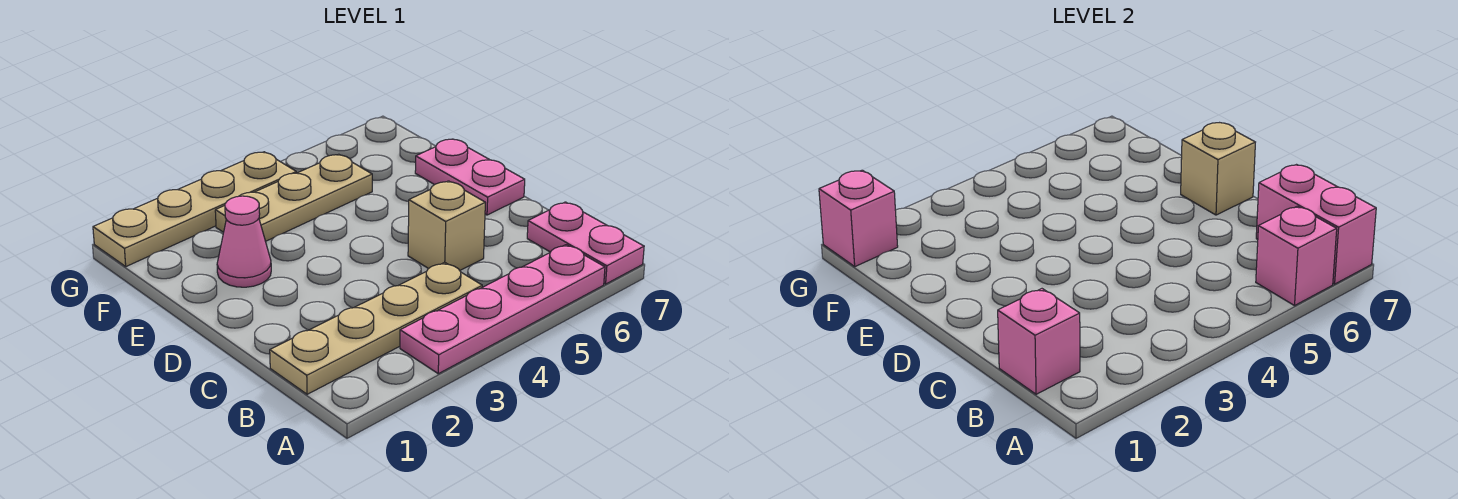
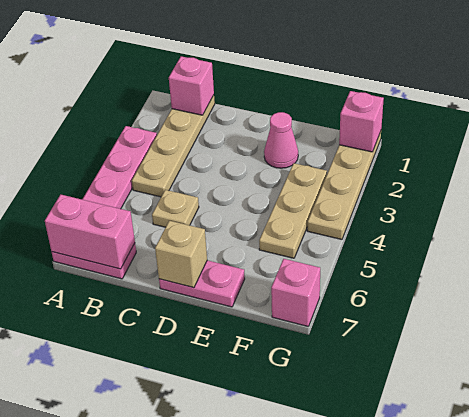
pink 1x1 brick [1256,206,1337,306] -> pink 1x1 brick moved to [271,259,320,326]
tan 1x1 brick [408,181,485,270] -> tan 1x1 plate [152,190,199,227]

